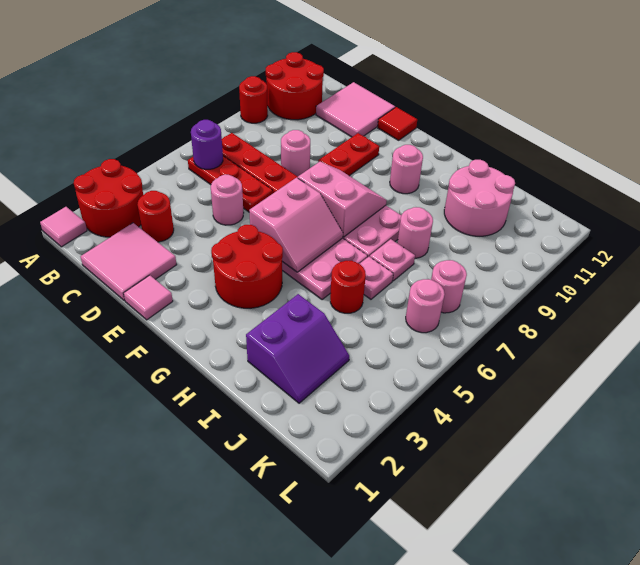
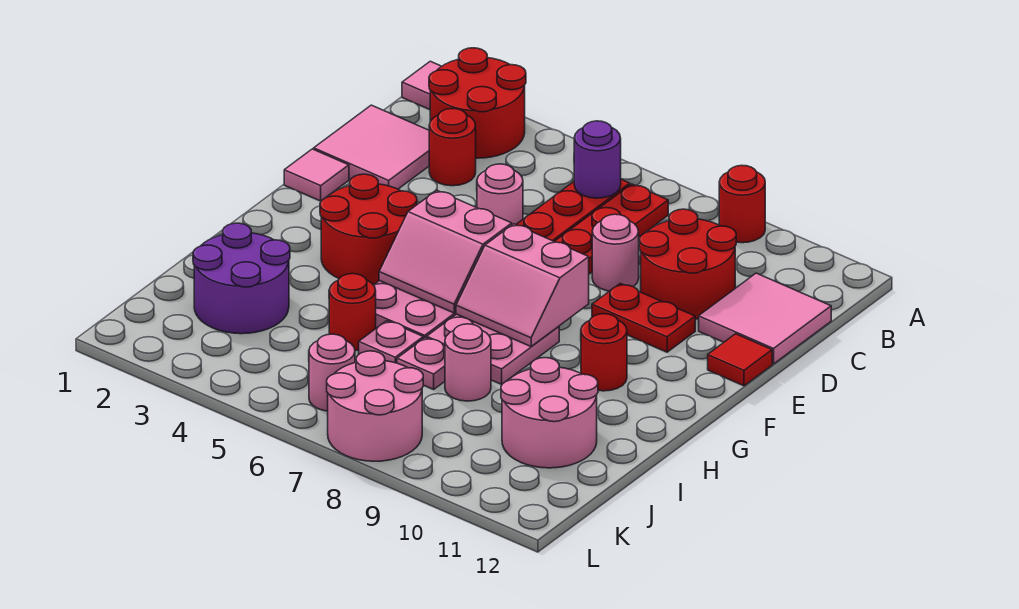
red 2x2 round brick [266,52,324,120] -> red 2x2 round brick moved to [639,209,736,319]
pink 2x2 slope [298,162,387,237] -> pink 2x2 slope turned to [456,224,589,347]
pink 1x1 round brick [390,145,423,194] -> red 1x1 round brick [581,314,627,391]
purple 2x2 slope [246,294,349,403] -> purple 2x2 round brick [193,223,290,334]
pink 1x1 round brick [431,260,467,313] -> pink 2x2 round brick [327,351,423,461]

